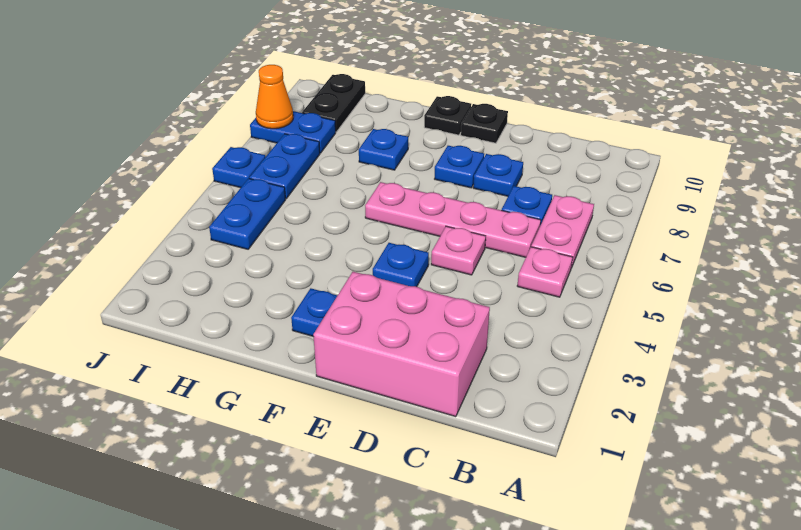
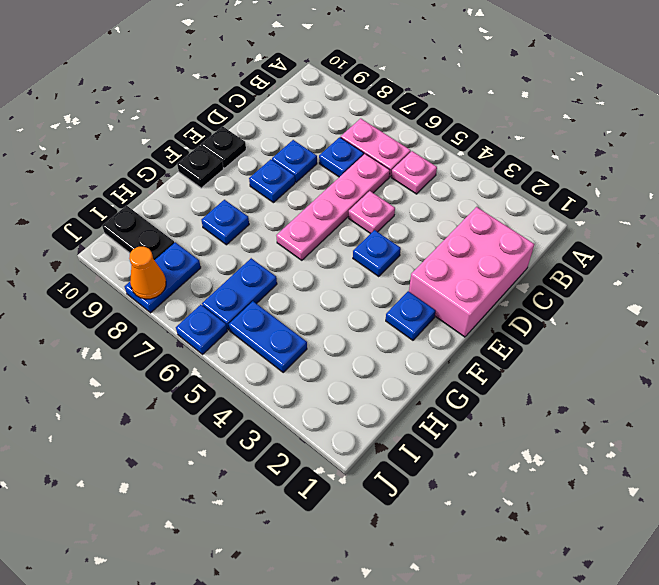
blue 1x2 plate [249,134,320,199] -> blue 1x2 plate turned to [202,258,277,330]

